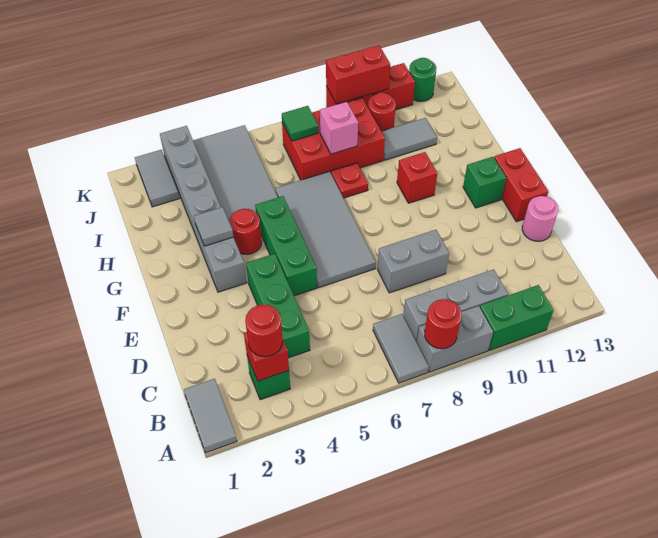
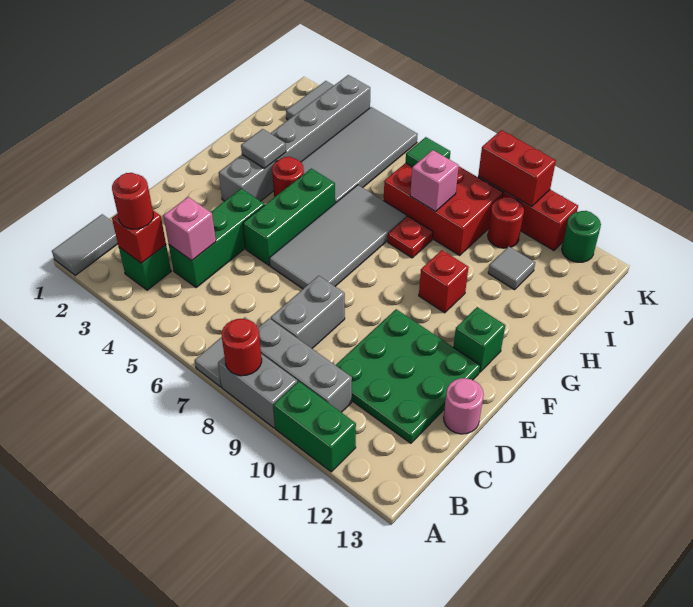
none -> pink 1x1 brick [163,197,216,261]
none -> green 3x3 plate [336,309,480,443]
grey 1x2 brick [377,230,449,293] -> grey 1x2 brick turned to [271,276,345,348]
red 1x2 brick [494,148,548,222] -> none
grey 1x2 tile [381,118,437,160] -> grey 1x1 tile [488,247,535,290]

